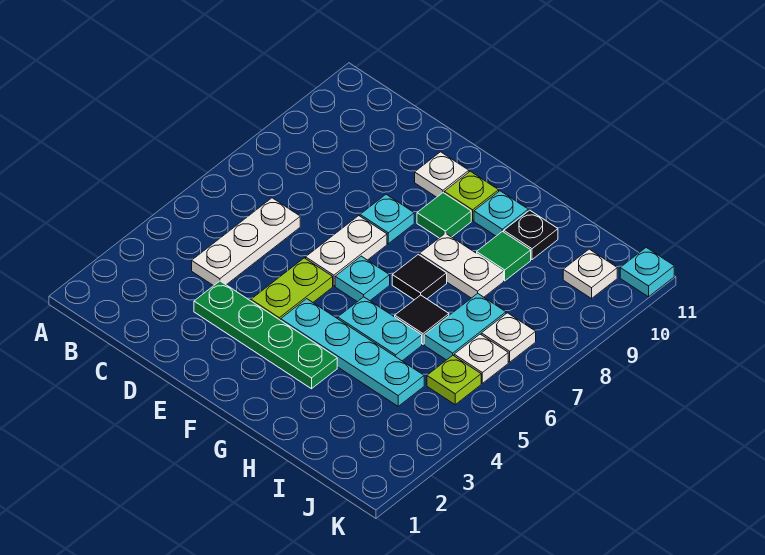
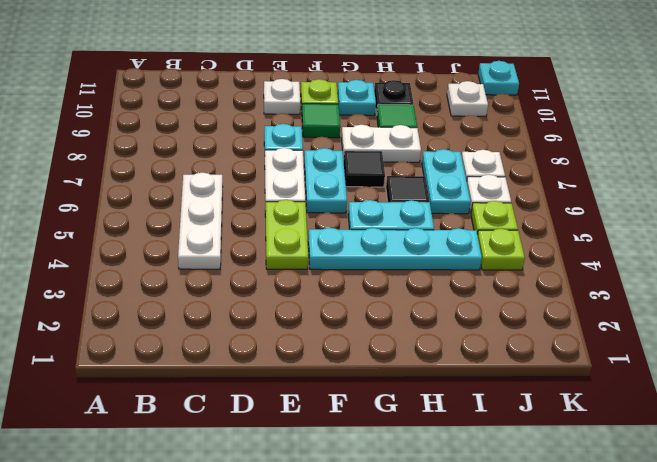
green 1x4 plate [194,281,337,389] -> none
cyan 1x1 plate [335,256,390,302] -> cyan 1x2 plate [304,148,347,213]
none -> lime 1x1 plate [478,229,525,270]

